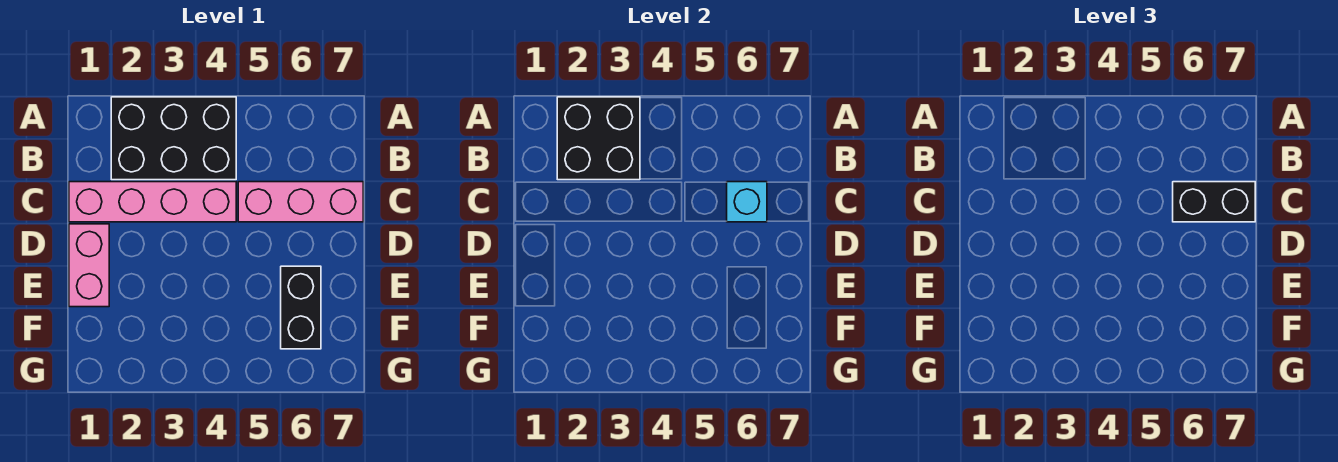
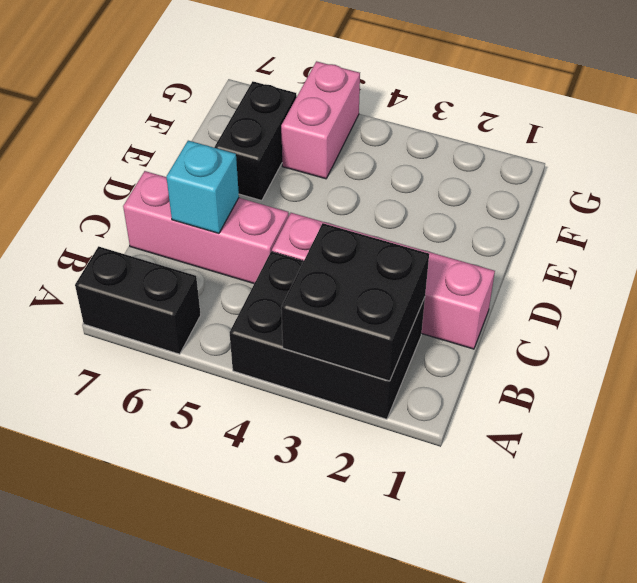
black 1x2 brick [1173,182,1255,222] -> black 1x2 brick moved to [75,246,201,354]
pink 1x2 brick [69,224,109,307] -> pink 1x2 brick moved to [281,61,360,179]

